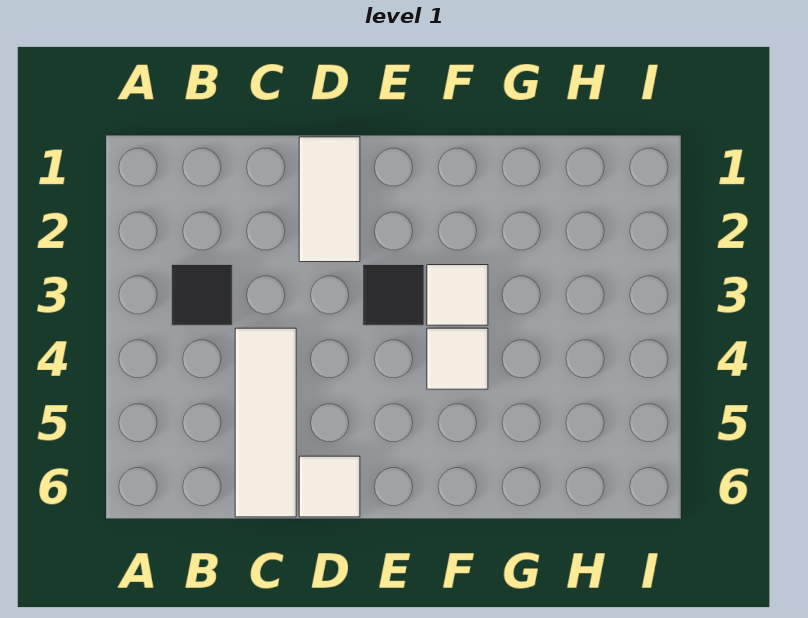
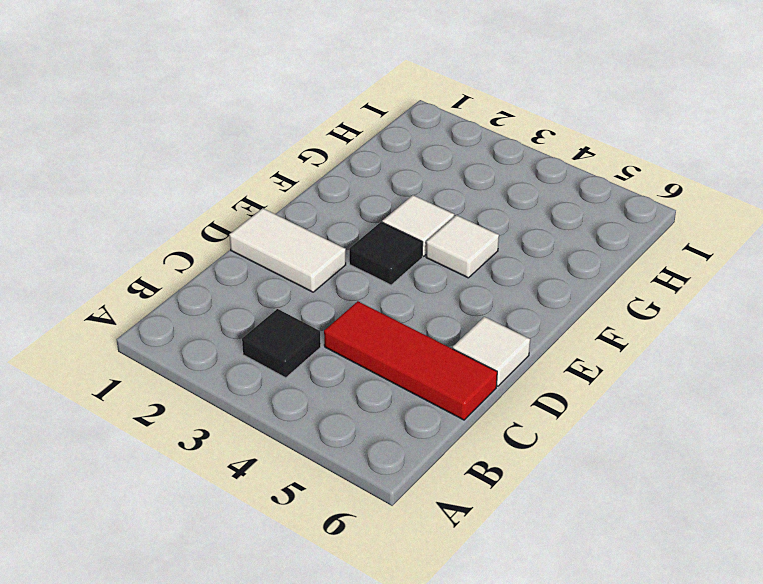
white 1x3 tile [235,328,296,517] -> red 1x3 tile [324,301,497,420]

